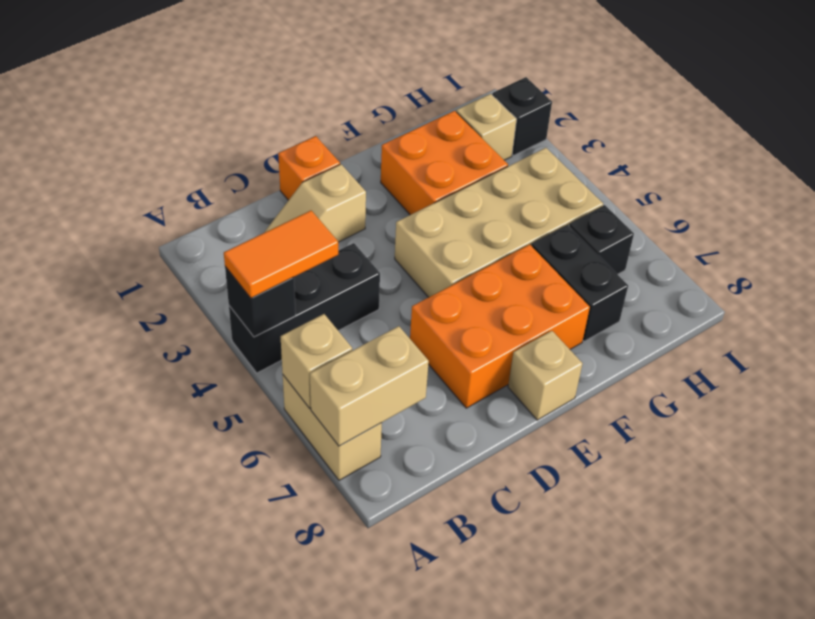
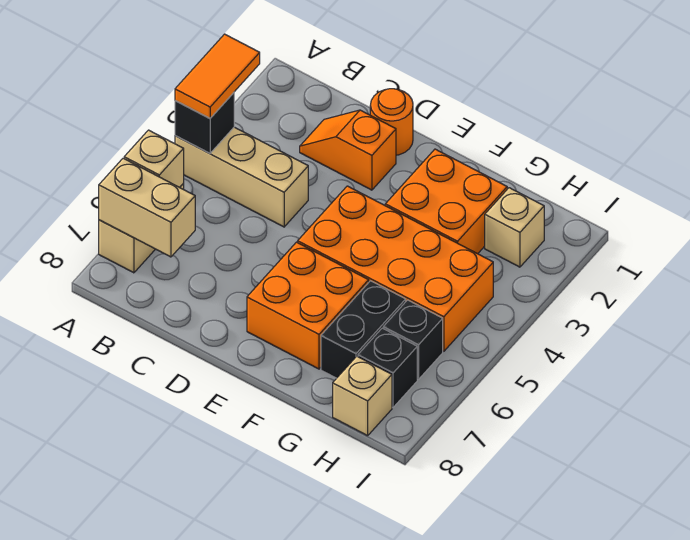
black 1x3 brick [229,243,380,373] -> tan 1x3 brick [175,127,308,227]
orange 1x2 tile [224,211,338,298] -> orange 1x2 tile turned to [175,34,260,118]
tan 1x2 slope [265,164,366,242] -> orange 1x2 slope [300,110,396,190]
orange 1x1 brick [278,136,340,200] -> orange 1x1 round brick [370,89,413,155]
orange 2x3 brick [410,244,590,408] -> orange 2x2 brick [247,242,369,369]
tan 2x4 brick [395,148,603,297] -> orange 2x4 brick [298,186,493,351]
tan 1x1 brick [508,331,582,420] -> tan 1x1 brick moved to [333,356,392,436]
black 1x1 brick [492,77,552,155] -> black 1x1 brick moved to [358,328,417,407]

